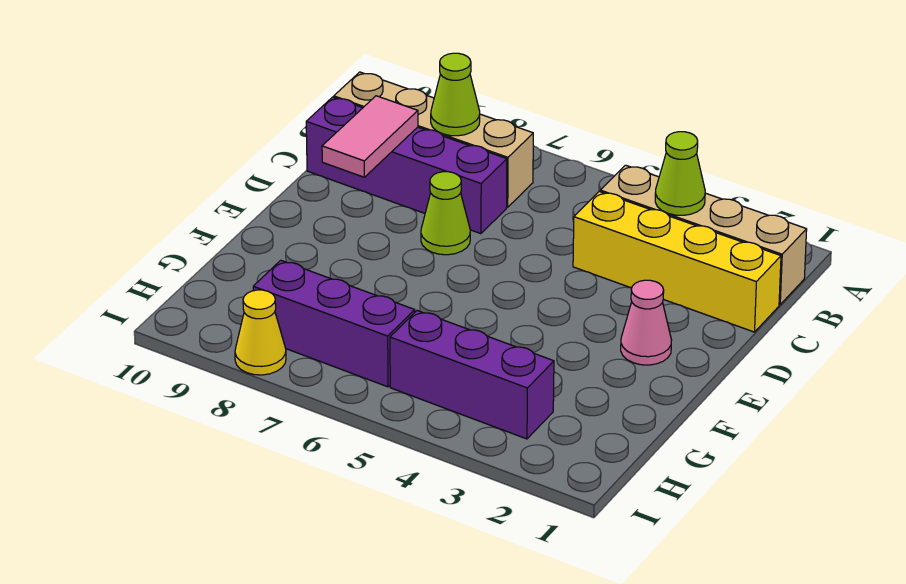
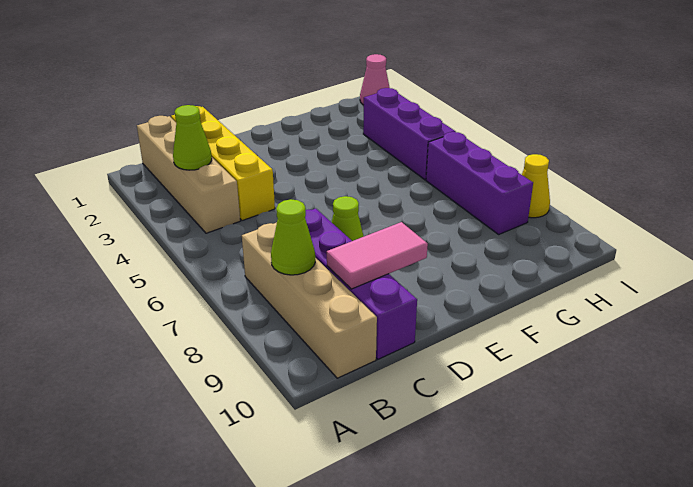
pink 1x1 cone [621,280,671,365] -> pink 1x1 cone moved to [360,54,390,105]

